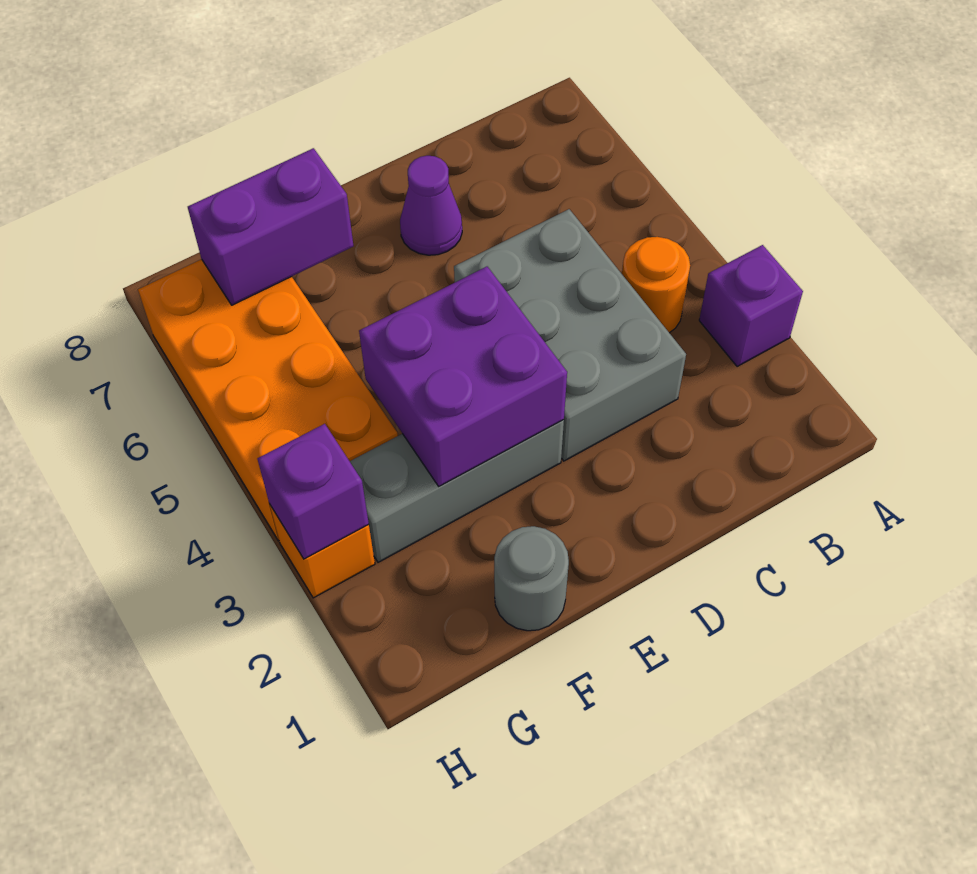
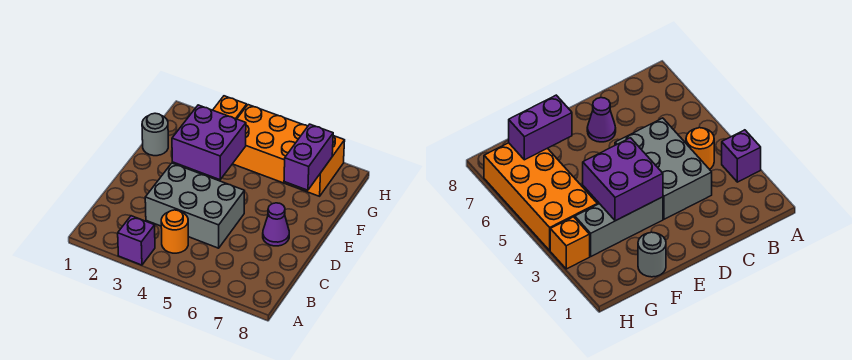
purple 1x1 brick [257,424,369,559] -> none

